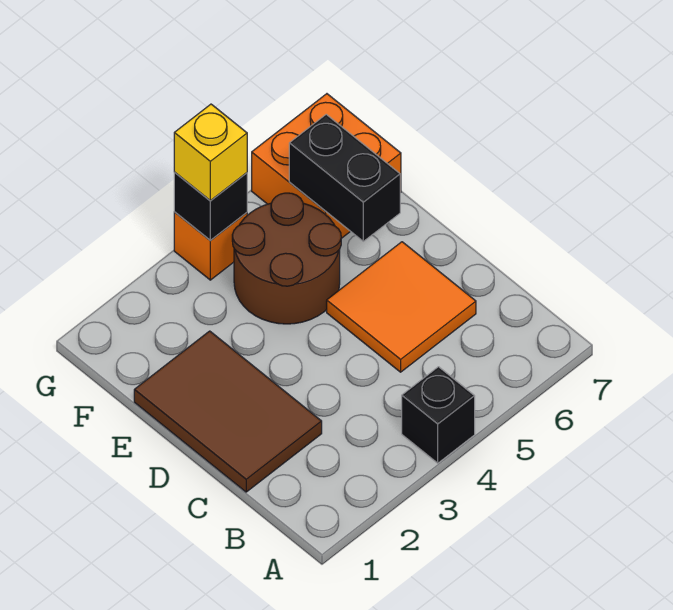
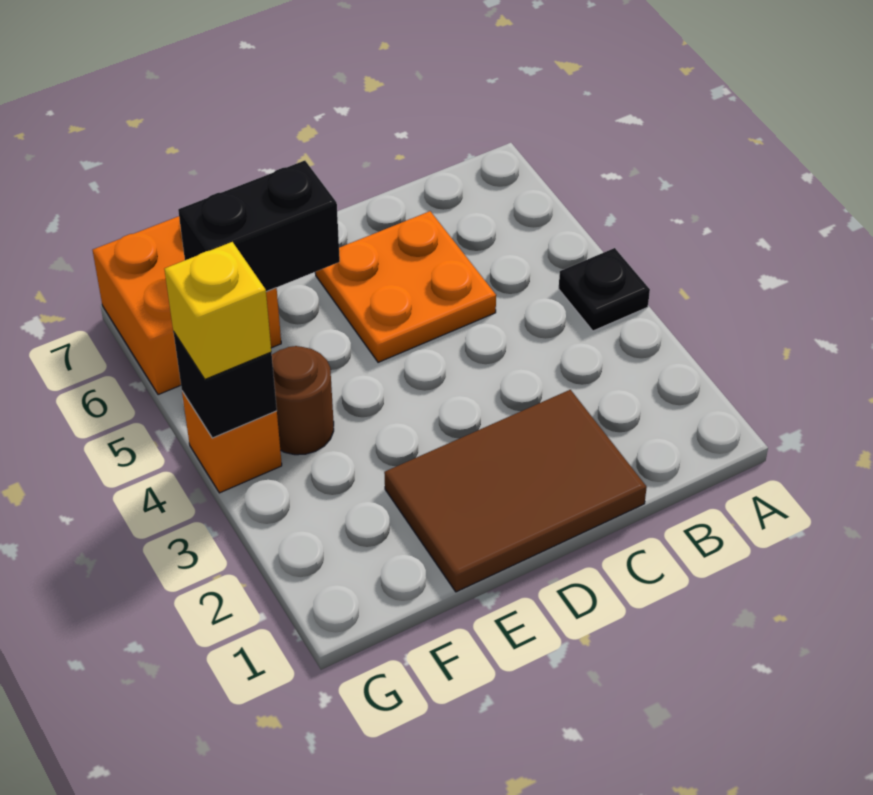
black 1x1 brick [402,367,475,463] -> black 1x1 plate [559,248,650,331]
orange 2x2 tile [327,242,476,372] -> orange 2x2 plate [315,211,496,362]
brown 2x2 round brick [232,193,341,324] -> brown 1x1 round brick [272,346,334,455]

